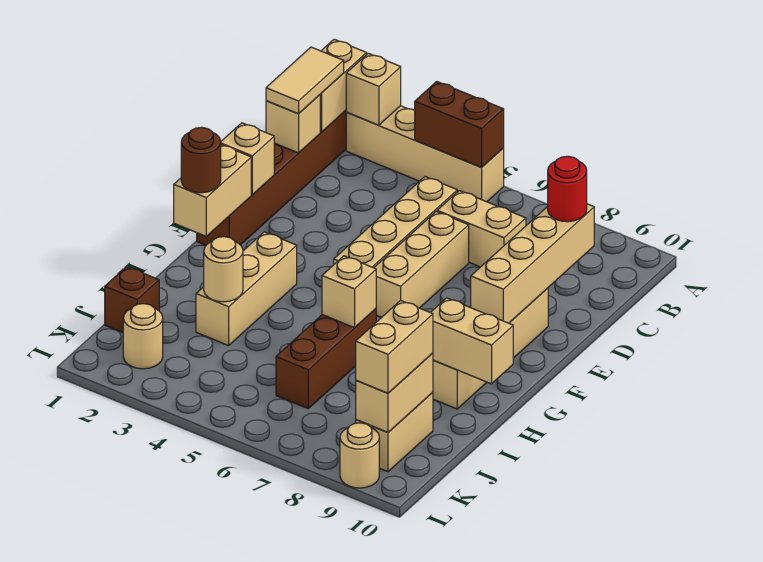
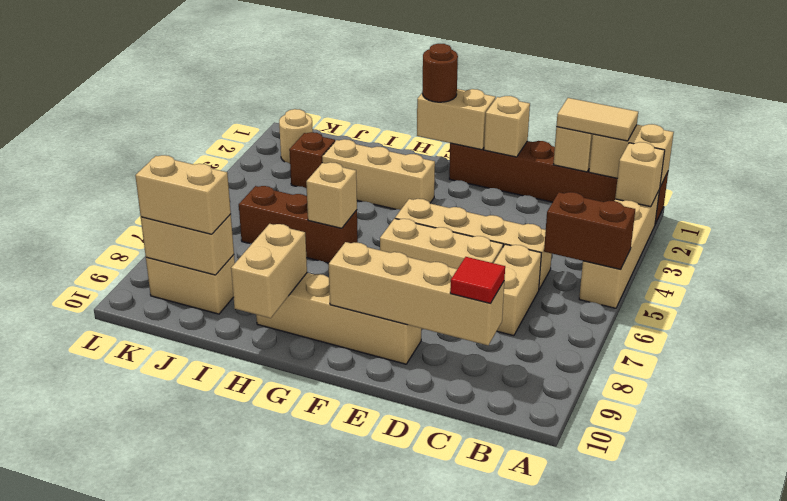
brown 1x2 brick [415,82,504,167] -> brown 1x2 brick turned to [544,192,635,269]
red 1x1 round brick [548,156,587,222] -> red 1x1 tile [450,257,505,303]
tan 1x1 round brick [204,237,243,302] -> none
brown 1x1 brick [105,267,159,332] -> brown 1x1 brick moved to [289,132,335,188]
tan 1x1 round brick [340,423,379,488] -> none

